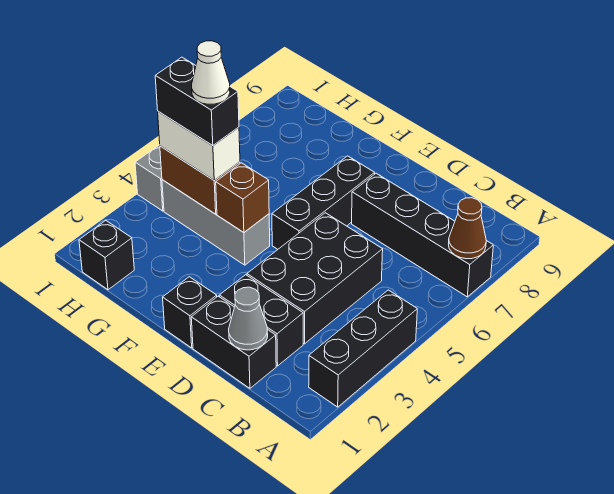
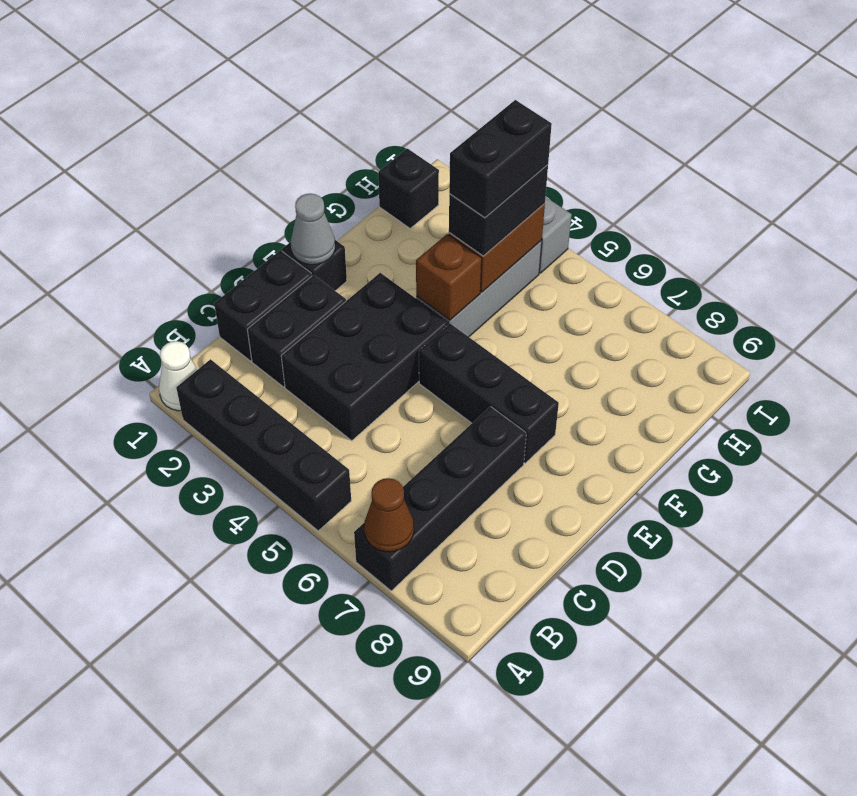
black 1x3 brick [309,290,417,407] -> black 1x4 brick [176,359,351,531]
grey 1x1 cone [229,287,268,350] -> grey 1x1 cone moved to [291,193,335,265]
black 2x3 brick [247,213,383,344] -> black 2x3 brick turned to [281,273,448,441]
white 1x2 brick [158,112,240,180] -> black 1x2 brick [449,165,548,256]
white 1x1 cone [192,41,230,104] -> white 1x1 cone moved to [159,341,197,411]

